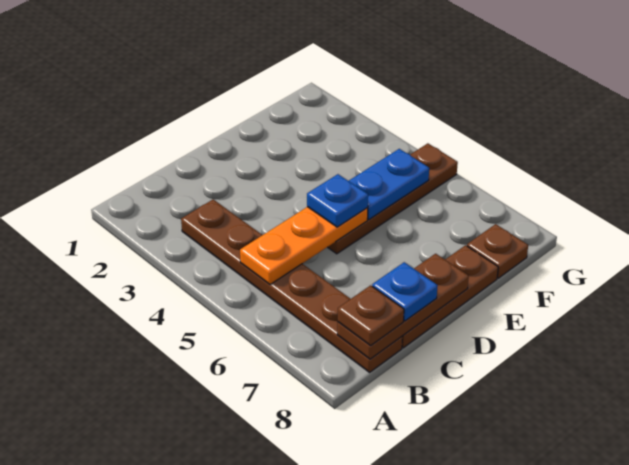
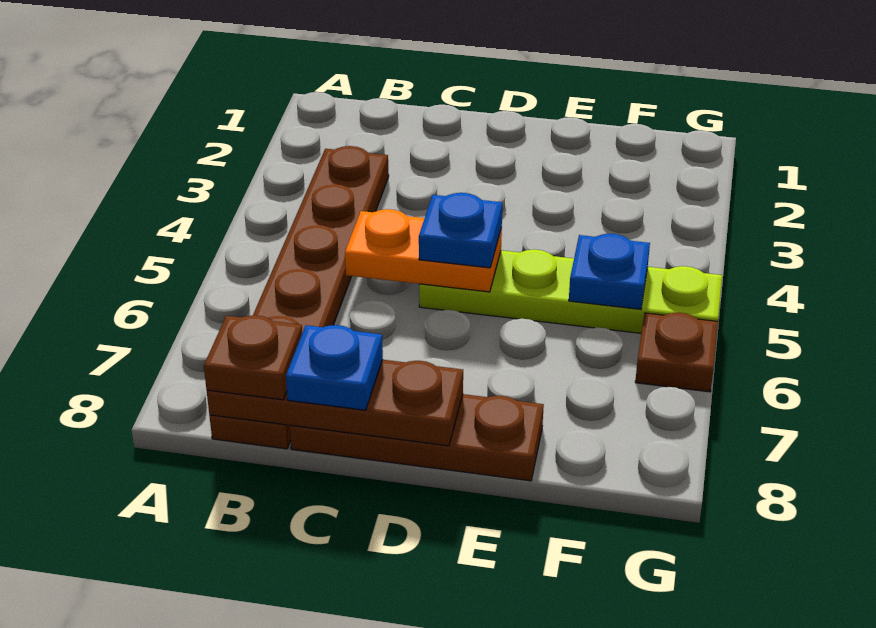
orange 1x3 plate [240,207,368,285] -> orange 1x2 plate [345,209,502,292]
brown 1x4 plate [328,143,458,254] -> lime 1x4 plate [419,249,722,333]
blue 1x2 plate [349,149,429,220] -> blue 1x1 plate [569,234,650,309]
brown 1x1 plate [467,224,528,278] -> brown 1x1 plate moved to [635,313,718,392]

